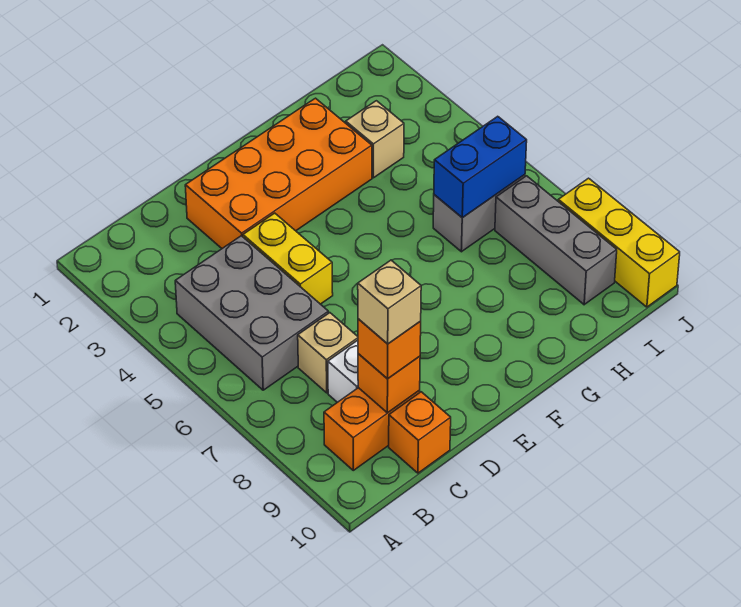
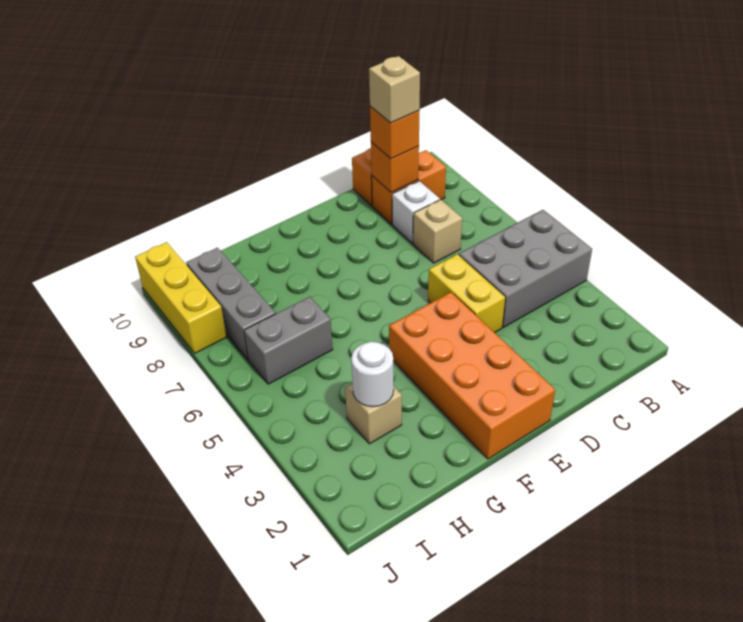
grey 2x3 brick [175,236,328,390] -> grey 2x3 brick turned to [459,210,592,327]
orange 2x4 brick [185,98,372,248] -> orange 2x4 brick turned to [389,292,555,459]
none -> white 1x1 round brick [351,342,394,407]
blue 1x2 brick [434,116,527,218] -> none

